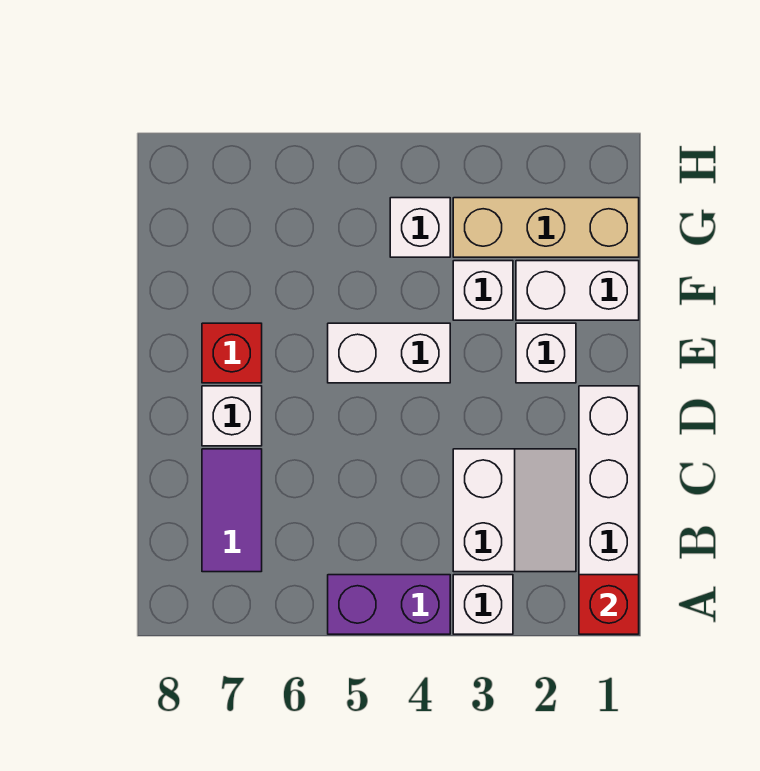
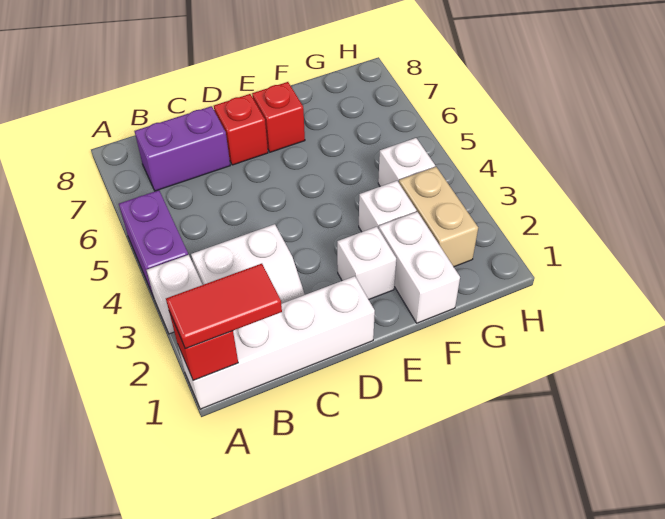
none -> red 1x2 tile [166,264,282,349]
purple 1x2 tile [202,449,262,572] -> purple 1x2 brick [134,106,230,191]
white 1x1 brick [202,386,262,446] -> red 1x1 brick [214,94,268,165]
white 1x2 brick [328,323,450,383] -> none
tan 1x3 brick [453,198,639,257] -> tan 1x2 brick [399,167,478,267]

